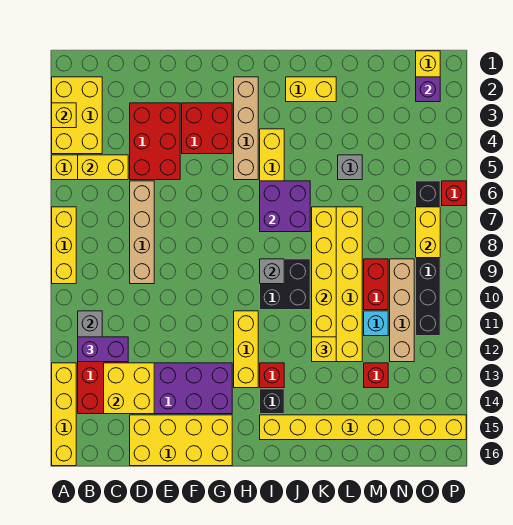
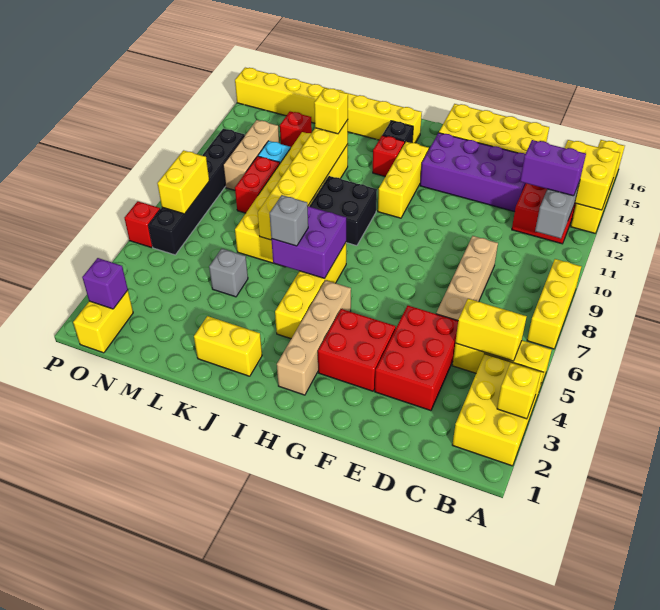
yellow 2x2 brick [104,363,154,414] -> yellow 2x2 brick moved to [565,140,620,210]
grey 1x1 brick [260,259,284,284] -> grey 1x1 brick moved to [270,195,308,246]
tan 1x4 brick [390,259,414,362] -> tan 1x3 brick [223,120,279,190]

